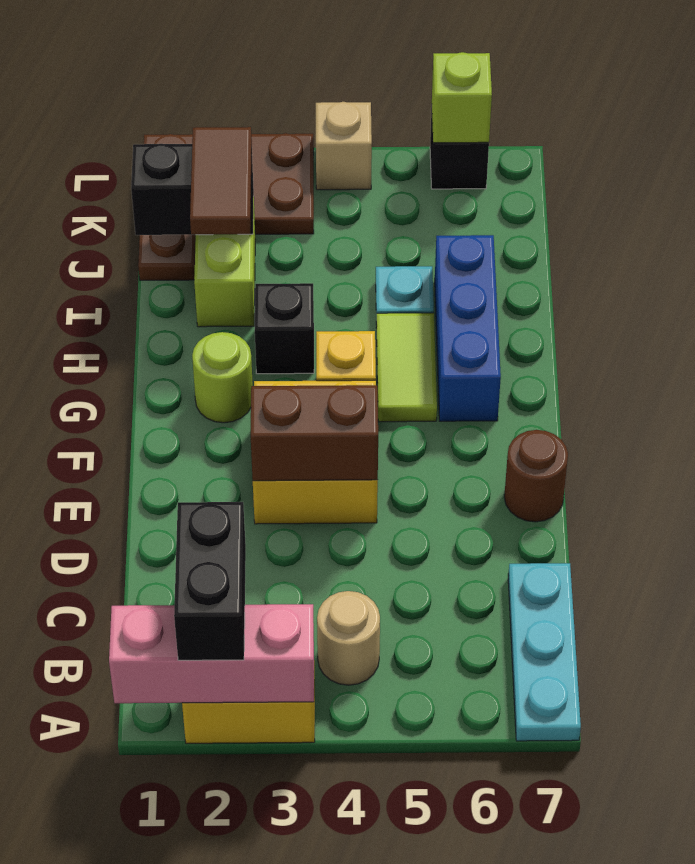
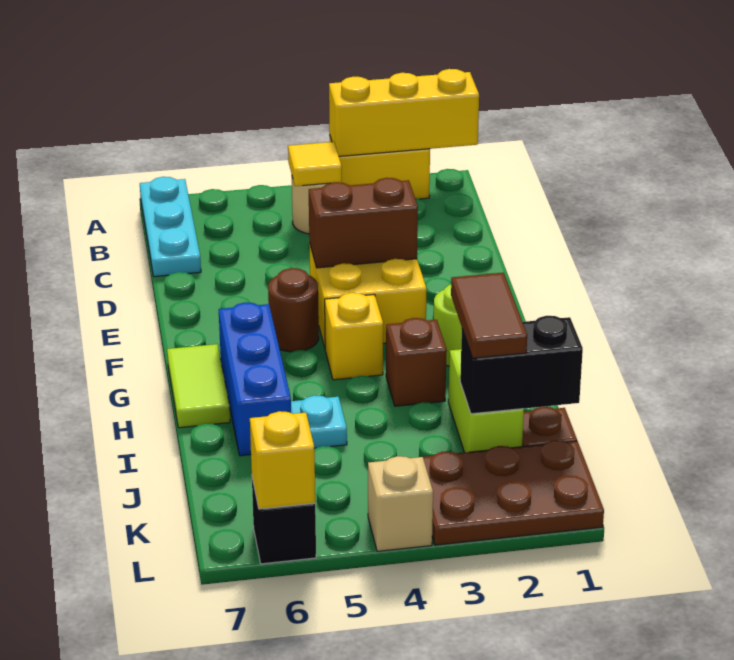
pink 1x3 brick [109,604,314,703] -> yellow 1x3 brick [329,69,479,156]
black 1x2 brick [174,502,246,660] -> none
none -> yellow 1x1 tile [288,142,342,186]
brown 1x1 round brick [504,430,568,522] -> brown 1x1 round brick moved to [268,268,319,352]
lime 1x2 tile [376,313,437,422] -> lime 1x2 tile moved to [167,344,230,428]
black 1x1 brick [255,283,314,374] -> brown 1x1 brick [386,318,447,406]
lime 1x1 brick [432,52,492,143] -> yellow 1x1 brick [250,411,315,509]

